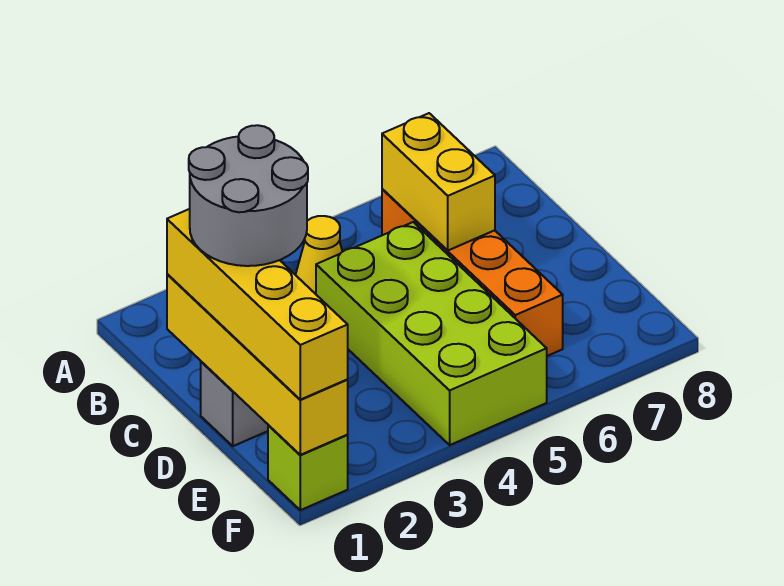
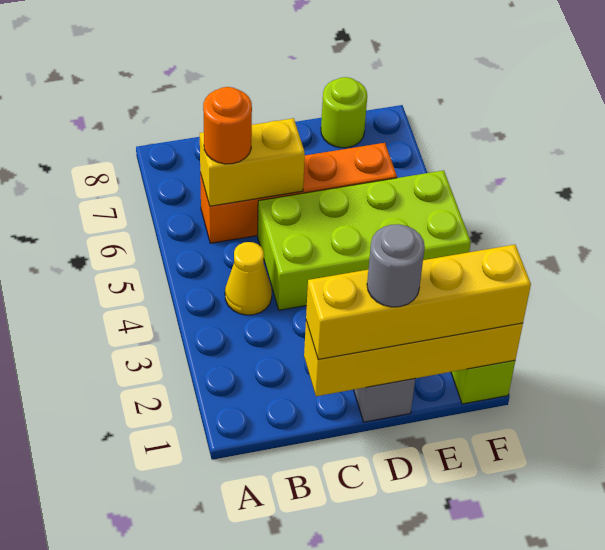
none -> orange 1x1 round brick [203,87,252,164]
grey 2x2 round brick [189,125,308,266] -> grey 1x1 round brick [367,224,425,307]
none -> lime 1x1 round brick [321,77,367,148]

